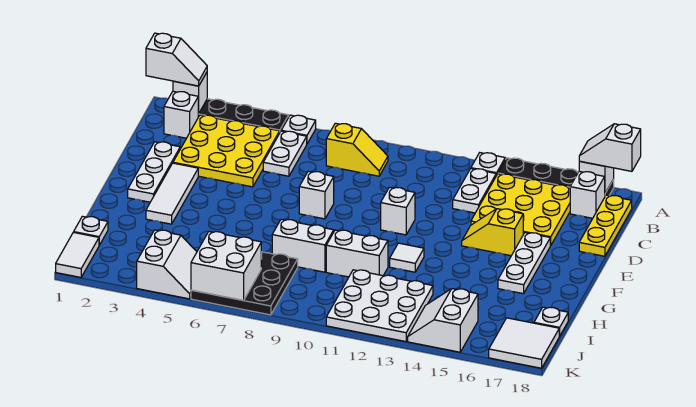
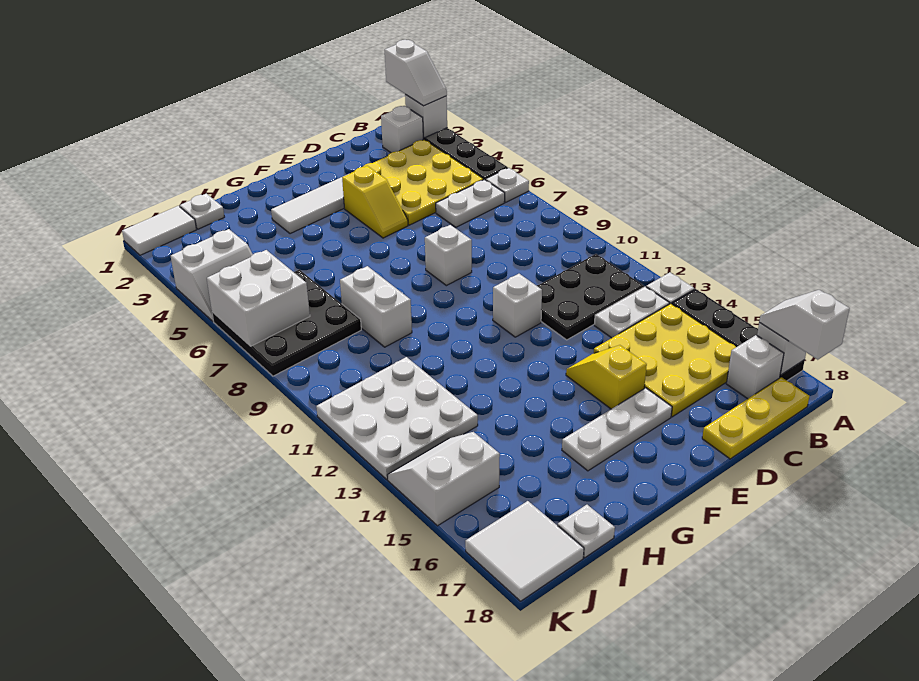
yellow 1x2 slope [326,123,388,176] -> yellow 1x2 slope moved to [342,166,408,238]
none -> black 2x3 plate [537,254,644,340]
white 1x3 plate [128,142,180,202] -> none
white 1x1 tile [390,243,424,272] -> none
white 1x2 brick [326,230,388,277] -> none

